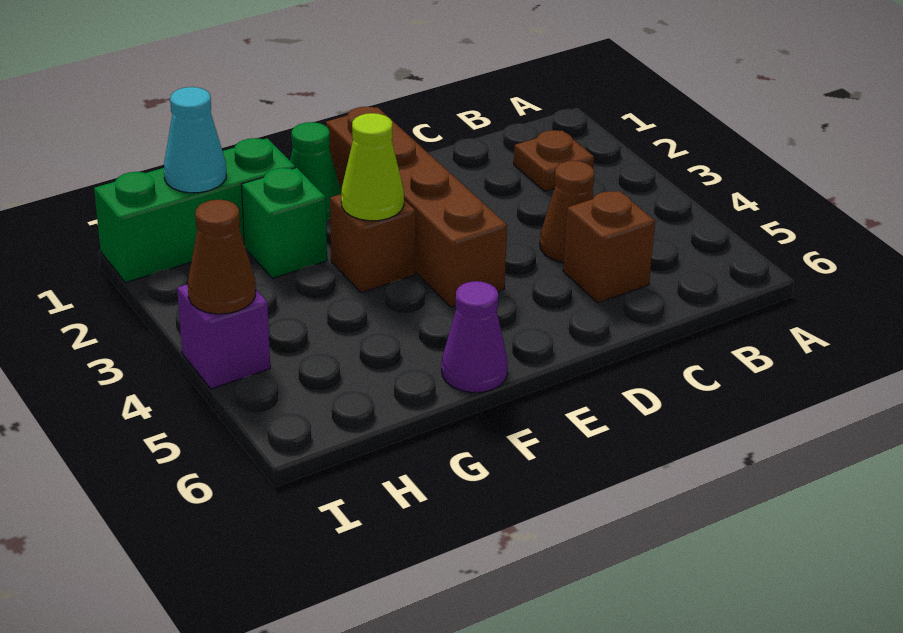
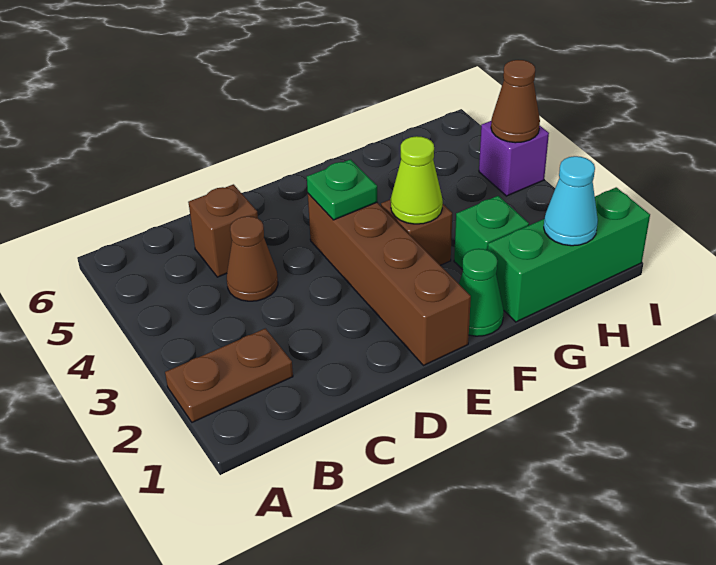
brown 1x1 plate [514,130,594,191] -> brown 1x2 plate [165,328,293,422]
none -> green 1x1 plate [307,159,377,220]
purple 1x1 cone [442,281,508,393] -> none

